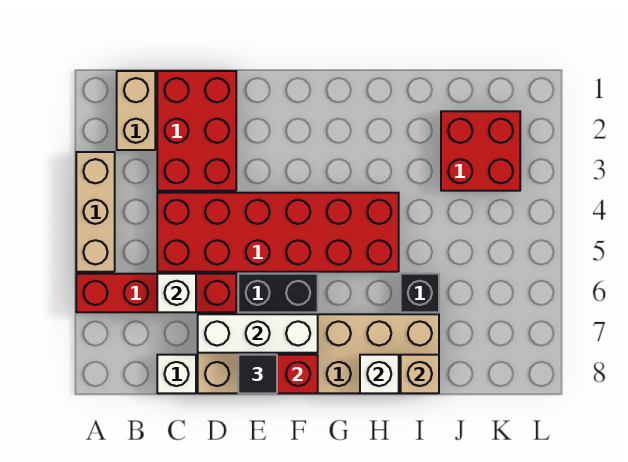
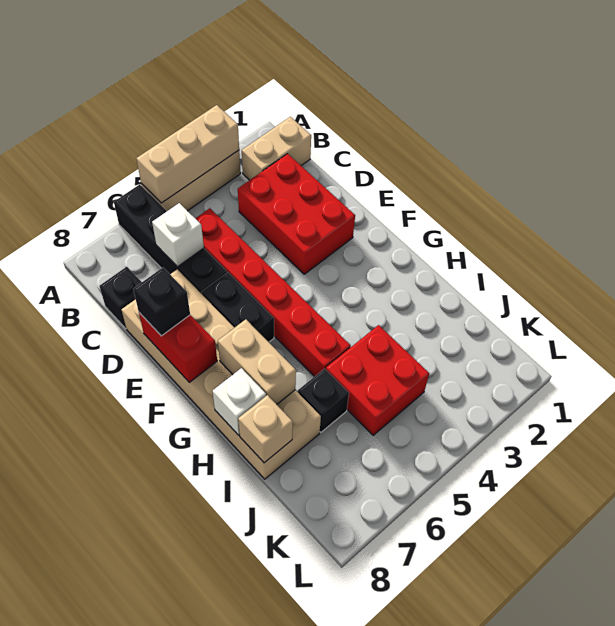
none -> tan 1x3 brick [136,105,239,203]
red 1x4 brick [76,274,236,312] -> black 1x4 brick [114,184,227,294]
red 2x3 brick [157,71,236,191] -> red 2x3 brick turned to [238,154,355,274]
red 2x6 brick [157,193,399,272] -> red 1x6 brick [195,208,351,377]
white 1x1 brick [157,355,196,393] -> black 1x1 brick [99,267,142,329]
white 1x3 brick [198,314,318,353] -> none
black 1x1 tile [238,355,277,393] -> black 1x1 brick [133,268,190,336]
none -> tan 1x2 brick [218,319,296,404]
red 2x2 brick [441,111,520,191] -> red 2x2 brick moved to [326,325,429,435]

